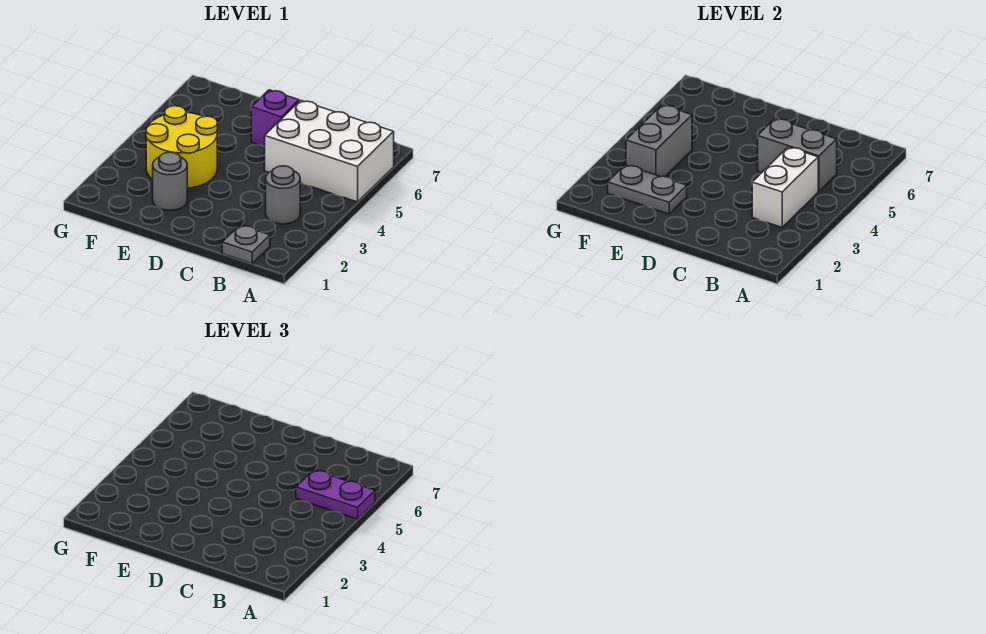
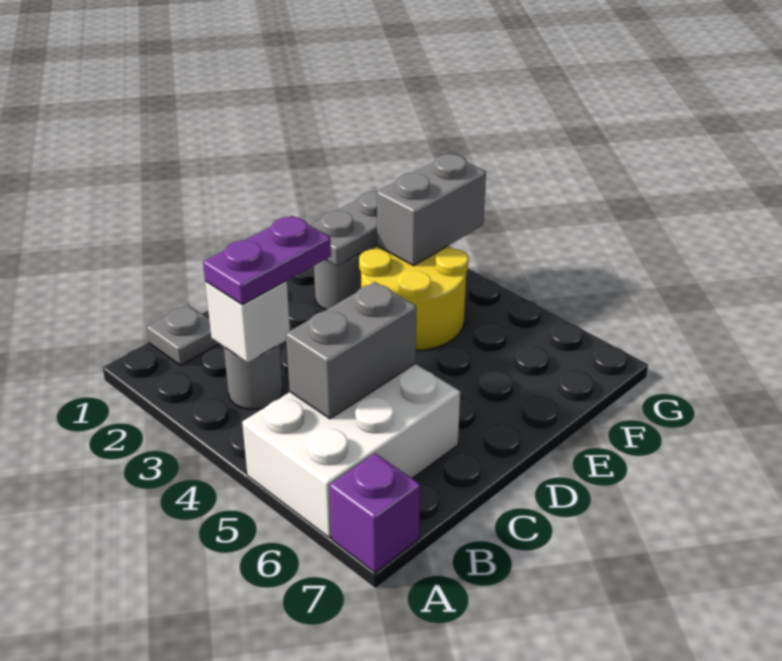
purple 1x2 plate [296,470,375,519] -> purple 1x2 plate moved to [203,216,331,305]
white 1x2 brick [752,147,818,227] -> white 1x1 brick [205,281,290,363]
purple 1x1 brick [251,90,299,147] -> purple 1x1 brick moved to [329,453,420,573]
grey 1x2 brick [626,105,692,177] -> grey 1x2 brick turned to [377,154,486,266]

